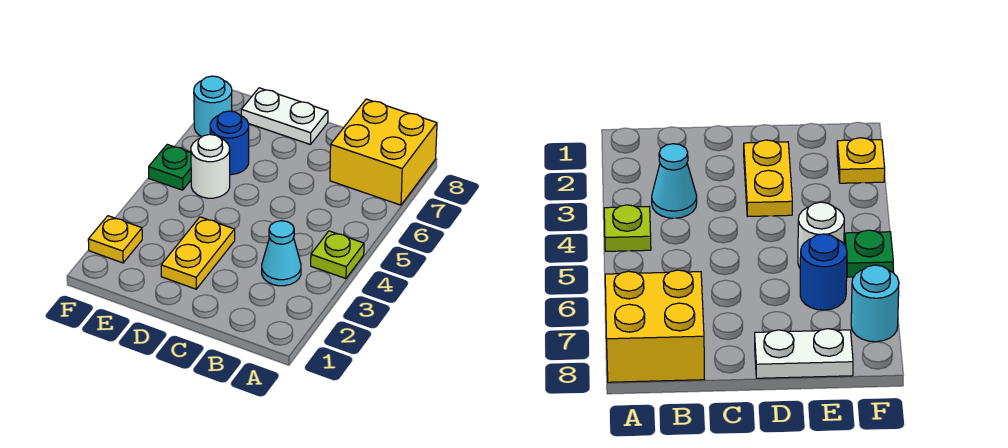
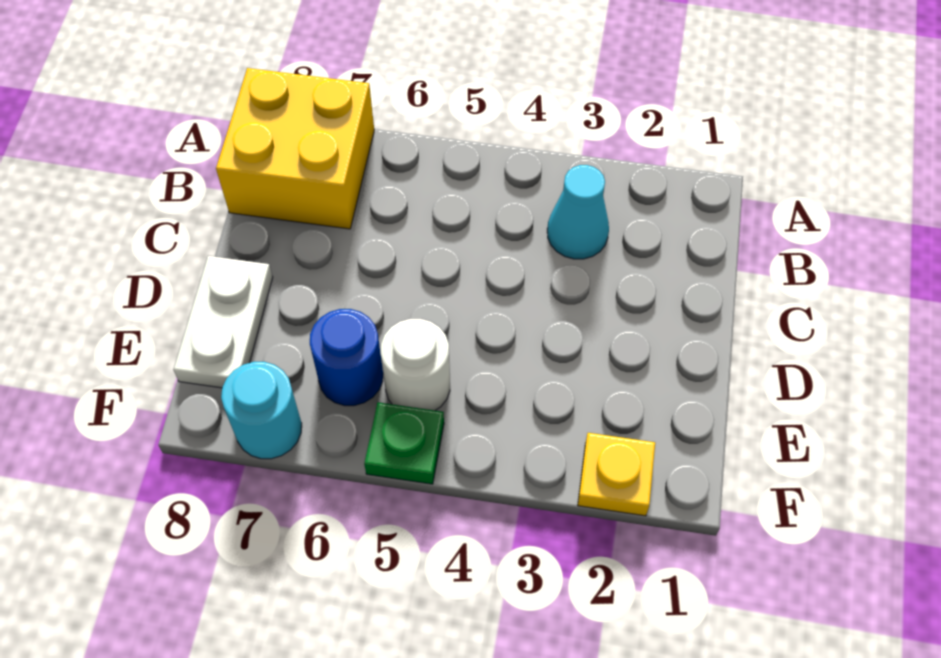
lime 1x1 plate [311,231,364,279] -> none
yellow 1x2 plate [161,217,235,289] -> none

